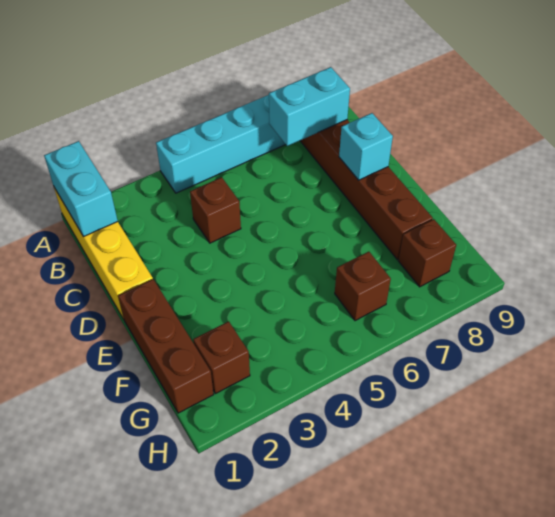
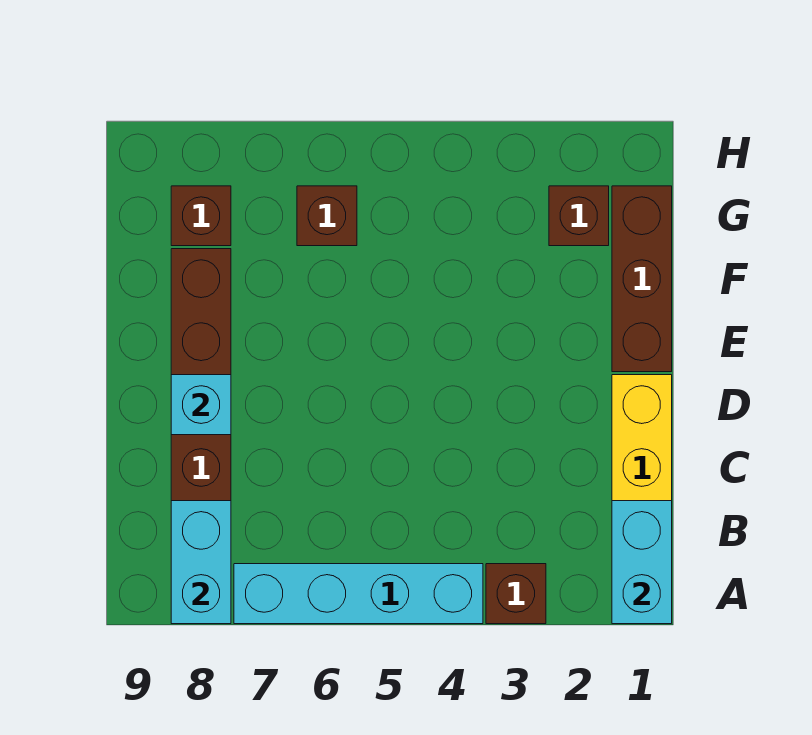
cyan 1x2 brick [269,67,350,146] -> cyan 1x2 brick turned to [171,501,231,624]
brown 1x1 brick [190,177,241,243] -> brown 1x1 brick moved to [486,564,546,624]

